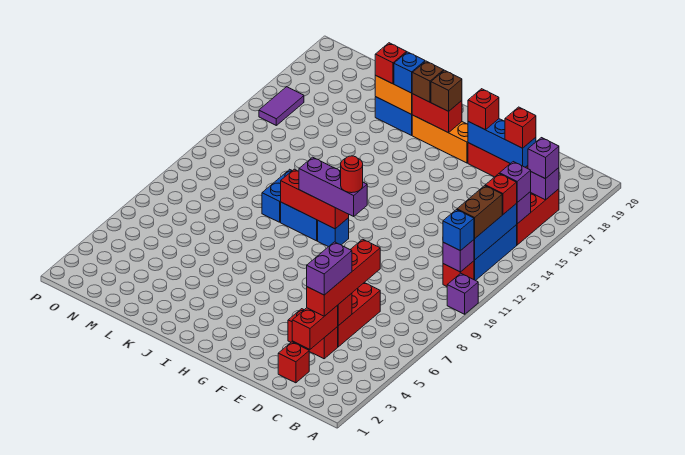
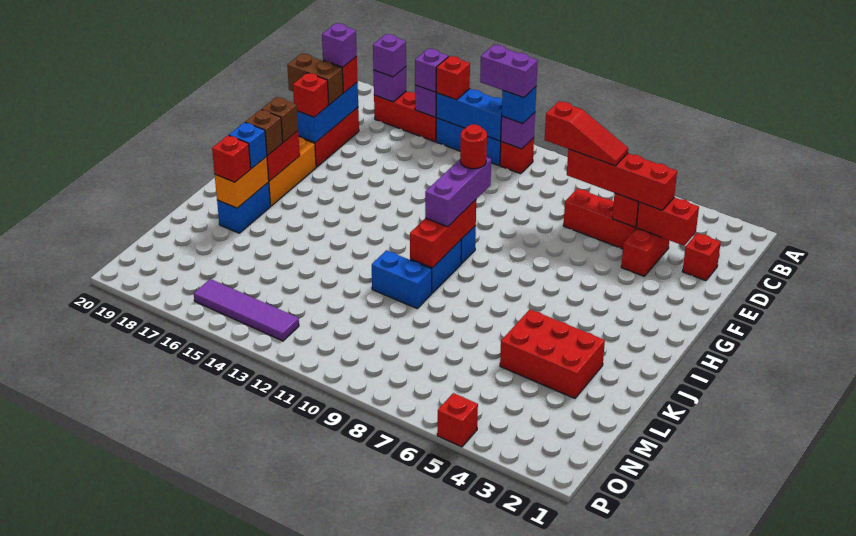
purple 1x1 brick [447,273,478,314] -> purple 1x1 brick moved to [322,23,357,67]
brown 1x2 brick [457,186,502,239] -> brown 1x2 brick moved to [287,53,343,105]
purple 1x2 brick [307,242,352,295] -> purple 1x2 brick moved to [480,45,538,98]
none -> red 1x3 slope [545,101,628,166]
none -> red 2x3 brick [500,309,605,398]
purple 1x2 tile [259,87,304,125] -> purple 1x4 tile [194,279,299,341]
none -> red 1x1 brick [437,393,478,447]

